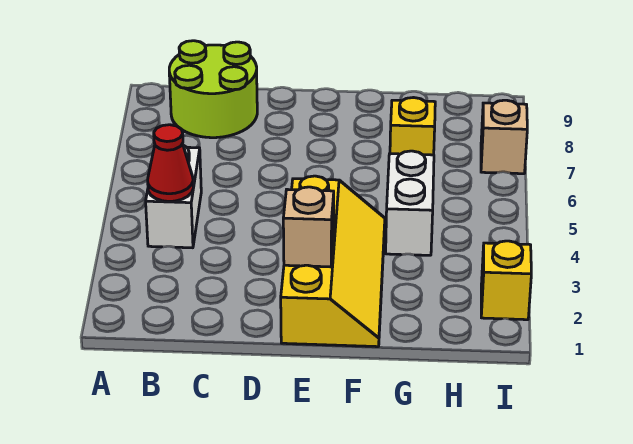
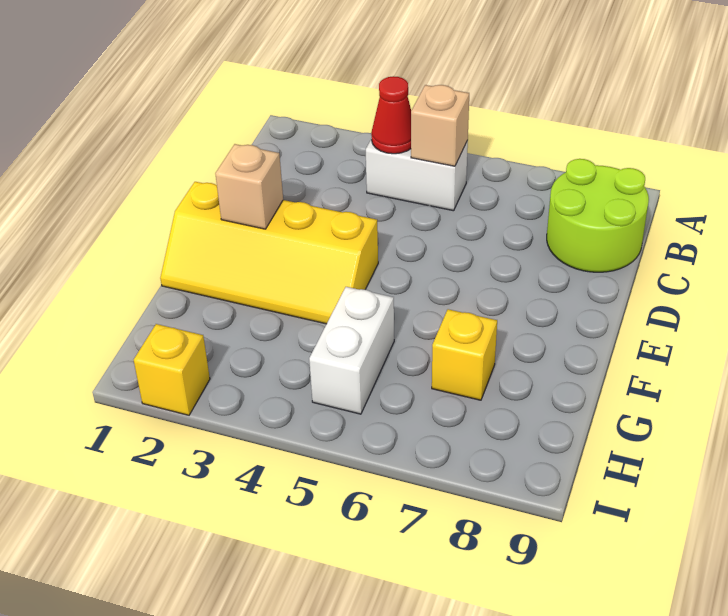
white 1x2 brick [386,151,434,255] -> white 1x2 brick turned to [309,287,394,414]
tan 1x1 brick [481,100,527,174] -> tan 1x1 brick moved to [411,85,469,166]

